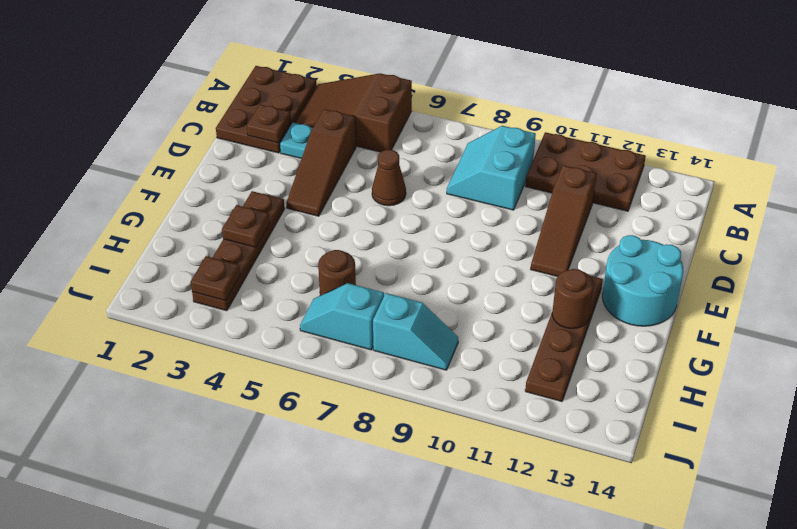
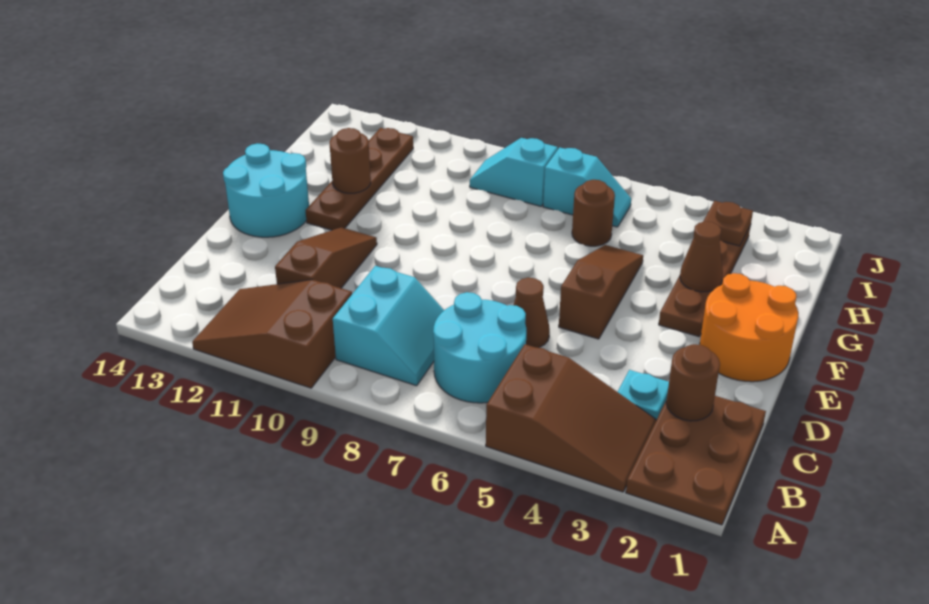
brown 2x3 plate [525,132,646,211] -> brown 2x3 slope [192,280,352,388]
none -> cyan 2x2 round brick [433,292,526,403]
brown 1x1 plate [247,105,291,143] -> brown 1x1 round brick [666,344,720,421]
brown 1x3 slope [286,109,356,216] -> brown 1x3 slope moved to [559,245,643,339]
none -> orange 2x2 round brick [700,273,798,382]
brown 1x1 plate [222,205,270,247] -> brown 1x1 cone [680,222,723,292]

